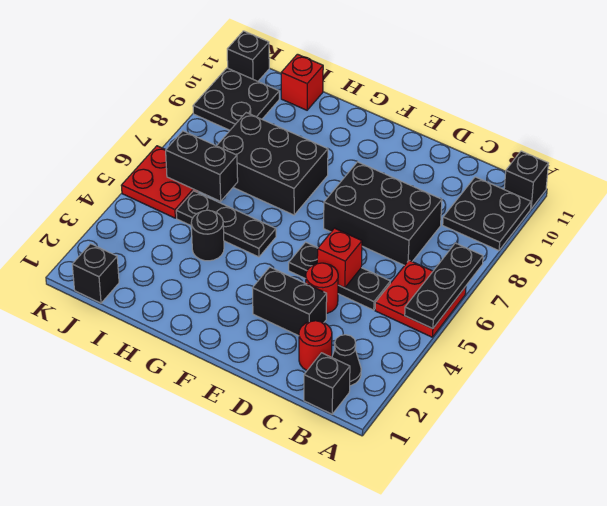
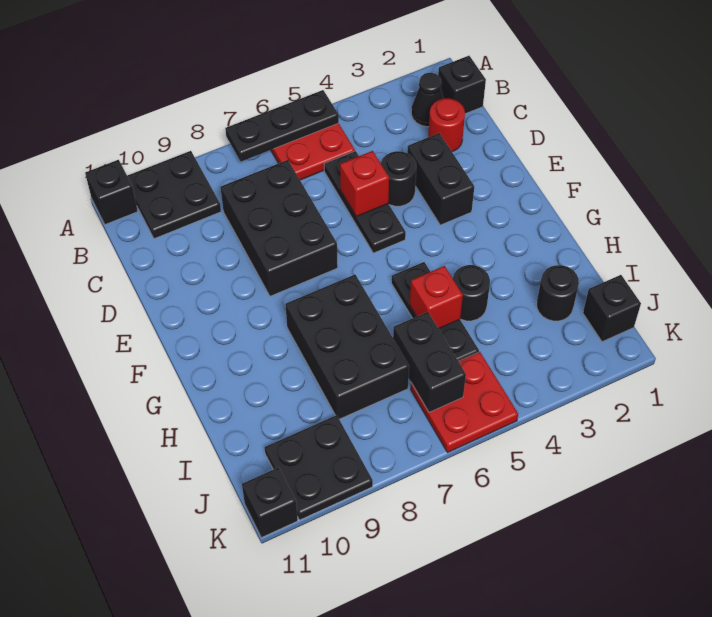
red 1x1 round brick [306,263,338,313] -> black 1x1 round brick [381,151,416,206]
none -> black 1x1 round brick [537,265,579,321]
red 1x1 brick [281,54,323,110] -> red 1x1 brick moved to [410,266,463,329]

